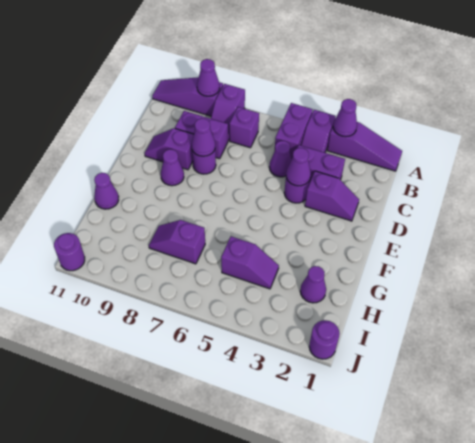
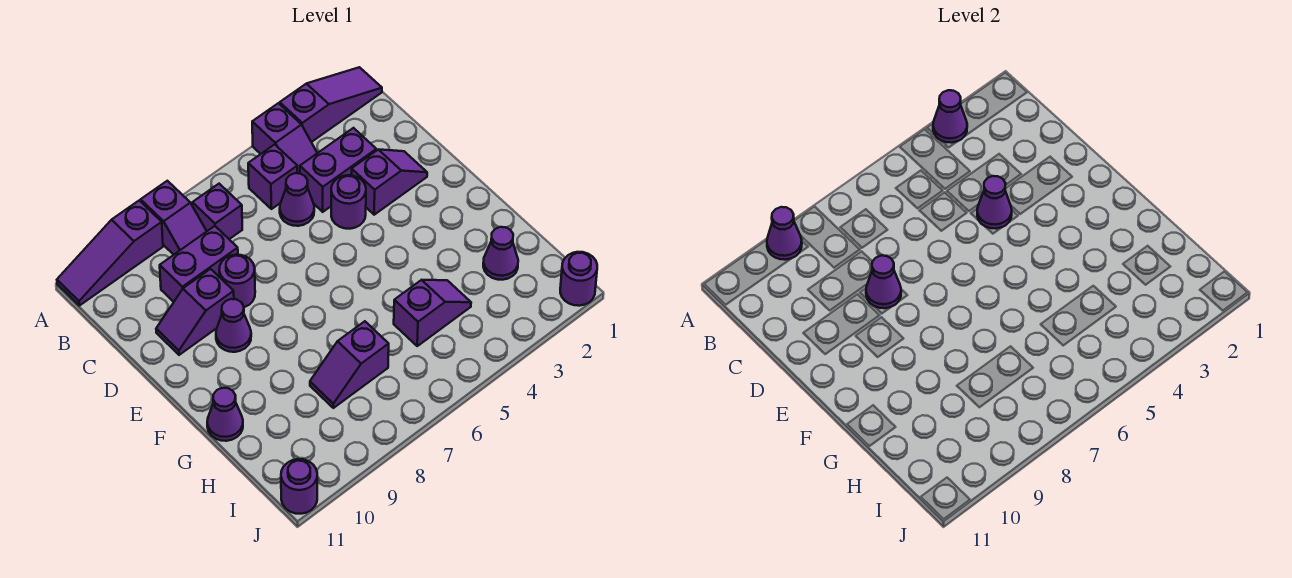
purple 1x2 brick [275,103,313,159] -> purple 1x1 brick [248,145,297,209]

